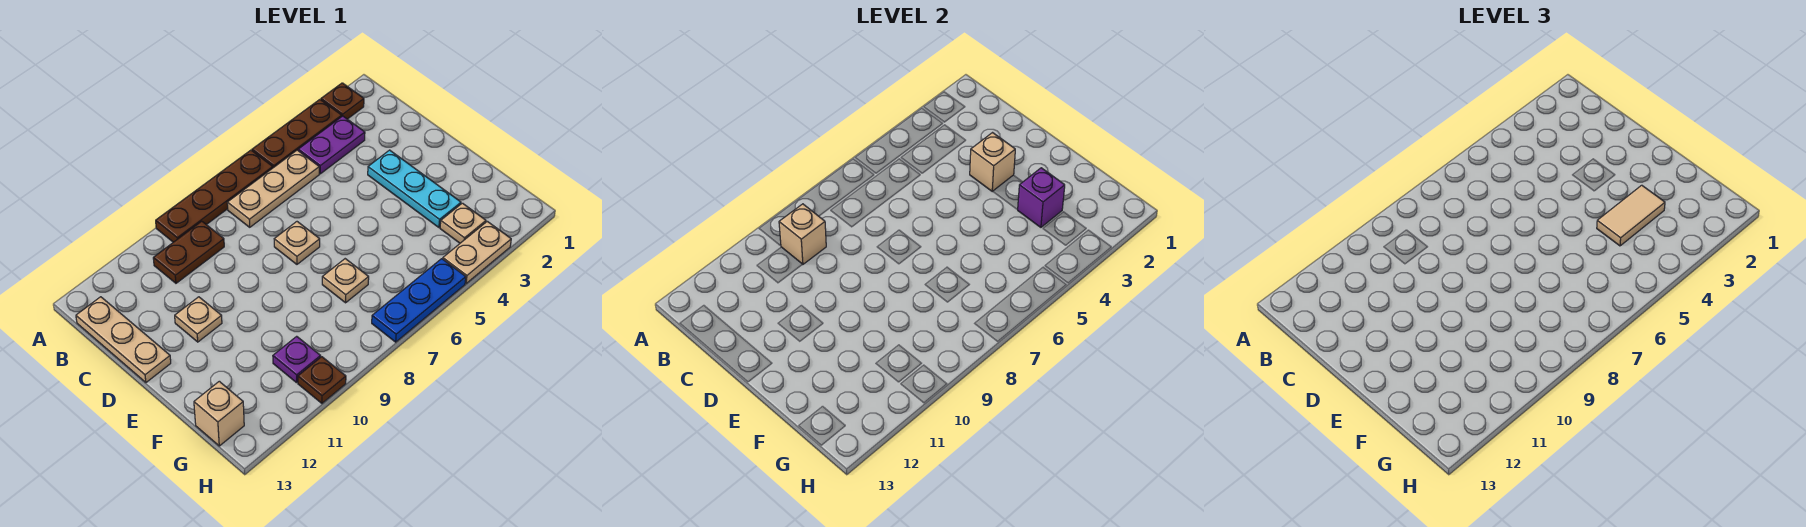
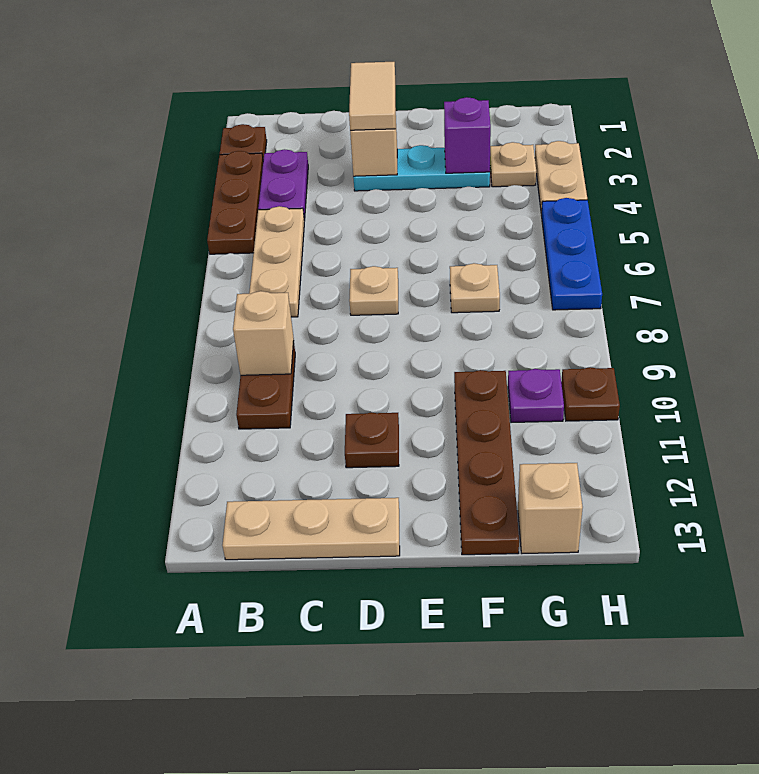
brown 1x4 plate [156,150,273,242] -> brown 1x4 plate moved to [454,370,519,555]
tan 1x1 plate [175,297,222,342] -> brown 1x1 plate [345,412,399,468]
tan 1x2 tile [1597,185,1665,246] -> tan 1x2 tile moved to [349,62,395,131]

